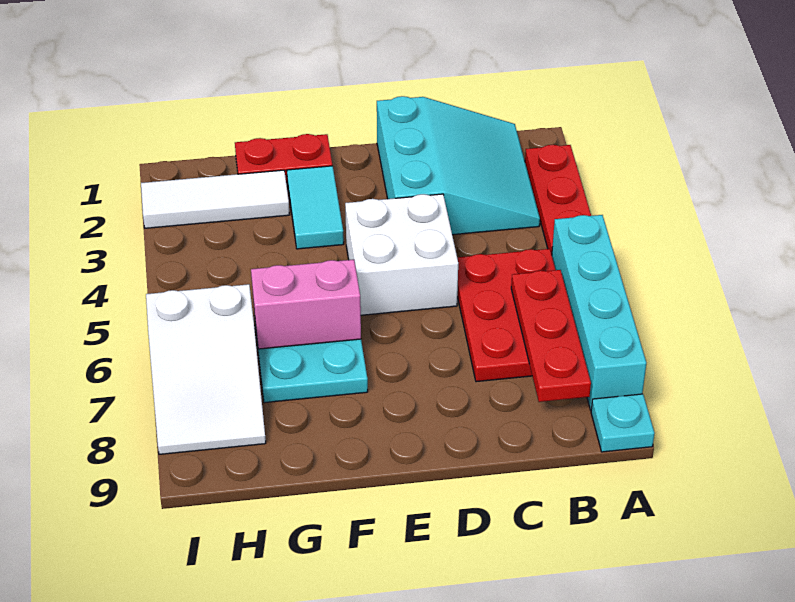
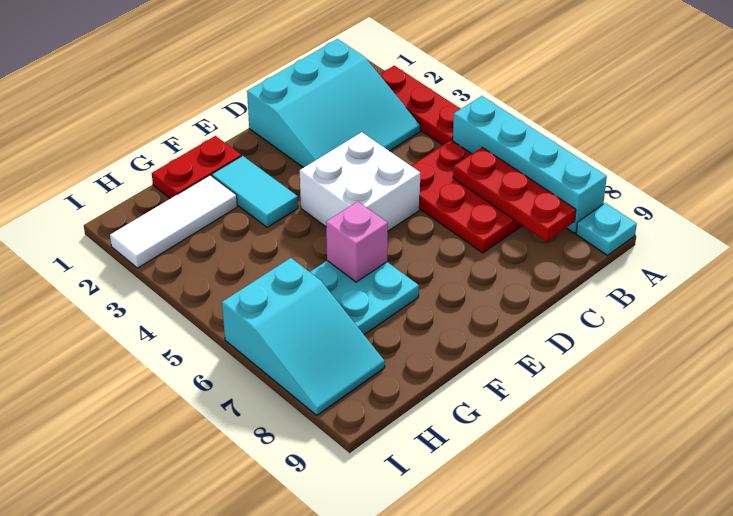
cyan 3x3 slope [377,96,540,235] -> cyan 3x3 slope turned to [247,39,420,168]
pink 1x2 brick [251,260,361,349] -> pink 1x1 brick [326,202,388,282]
white 2x3 slope [146,284,266,454] -> cyan 2x3 slope [222,258,385,415]

